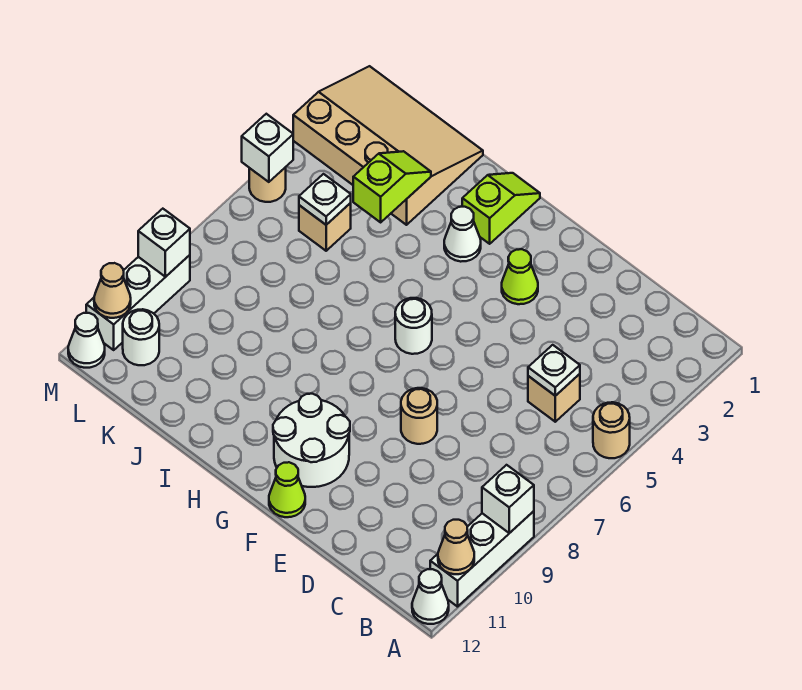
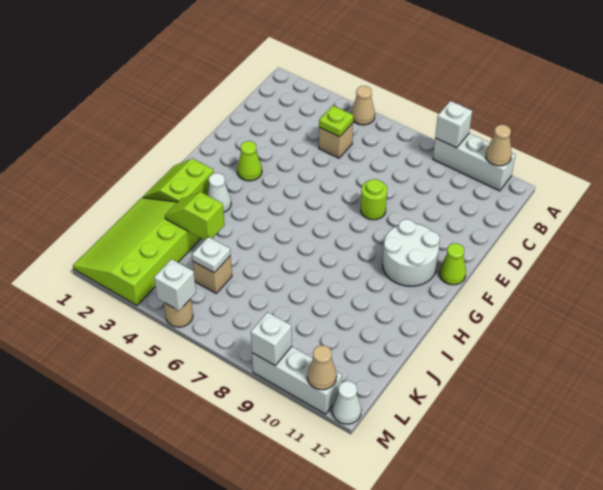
tan 1x1 round brick [593,402,630,458] -> tan 1x1 cone [351,86,375,125]
white 1x1 cone [412,569,449,624] -> none
white 1x1 plate [528,345,580,396] -> lime 1x1 plate [319,106,353,137]
tan 1x1 round brick [401,388,437,444] -> lime 1x1 round brick [361,179,387,220]
white 1x1 round brick [395,298,432,354] -> none
lime 1x2 slope [462,173,540,244] -> lime 2x2 slope [143,159,214,202]
tan 3x4 slope [293,66,483,225] -> lime 3x4 slope [73,198,201,305]
white 1x1 round brick [123,309,159,365] -> none

